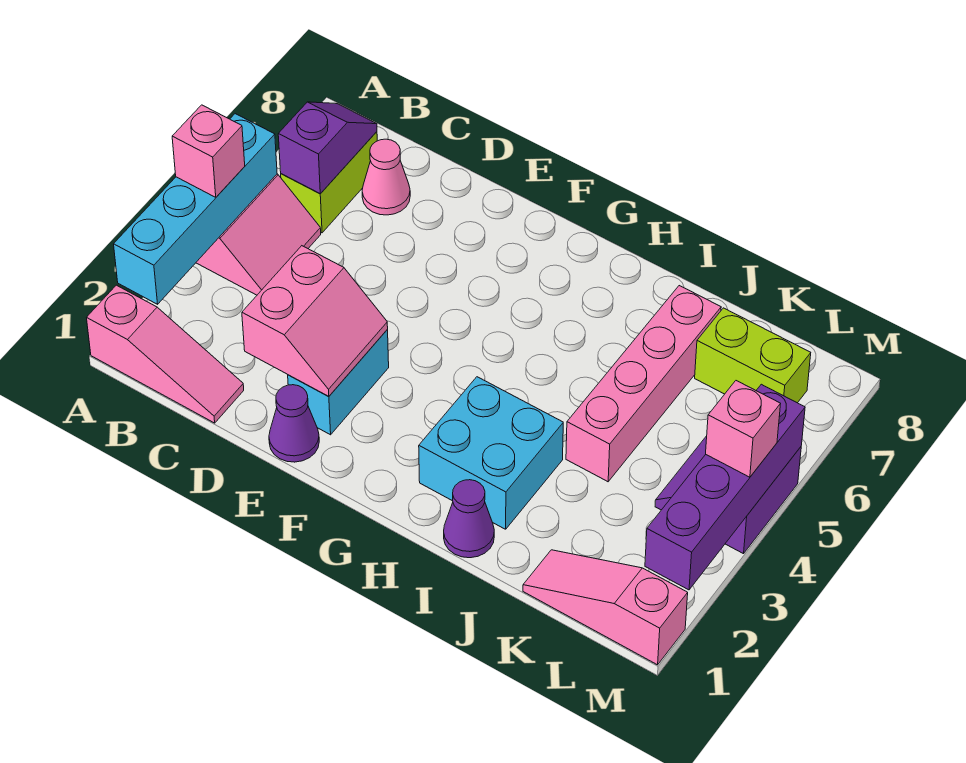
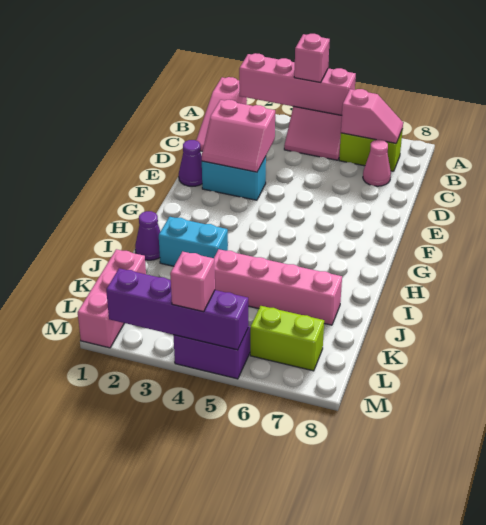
cyan 1x4 brick [114,114,277,304] -> pink 1x4 brick [239,53,356,115]
purple 1x2 slope [278,102,377,194] -> pink 1x2 slope [341,89,403,143]
cyan 2x2 brick [419,377,563,529] -> cyan 1x2 brick [159,217,228,266]
pink 1x3 slope [523,550,688,665] -> pink 1x3 brick [78,249,146,348]
lime 1x2 brick [695,308,811,403] -> lime 1x2 brick turned to [250,306,324,371]

